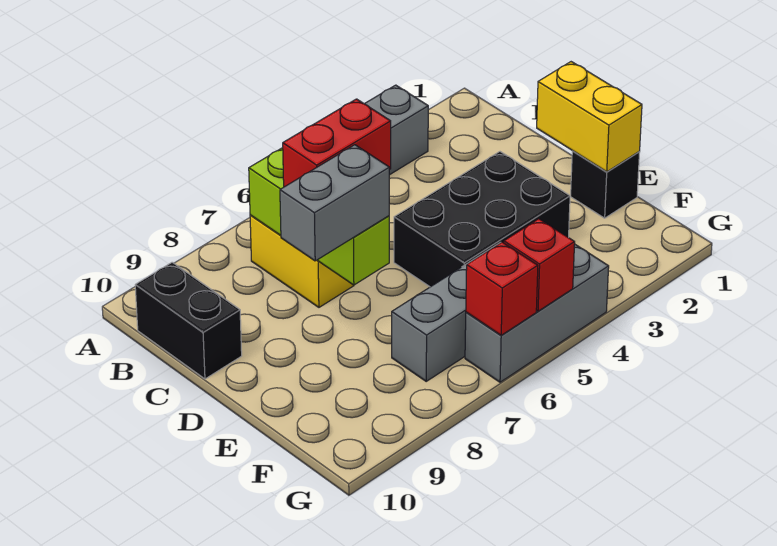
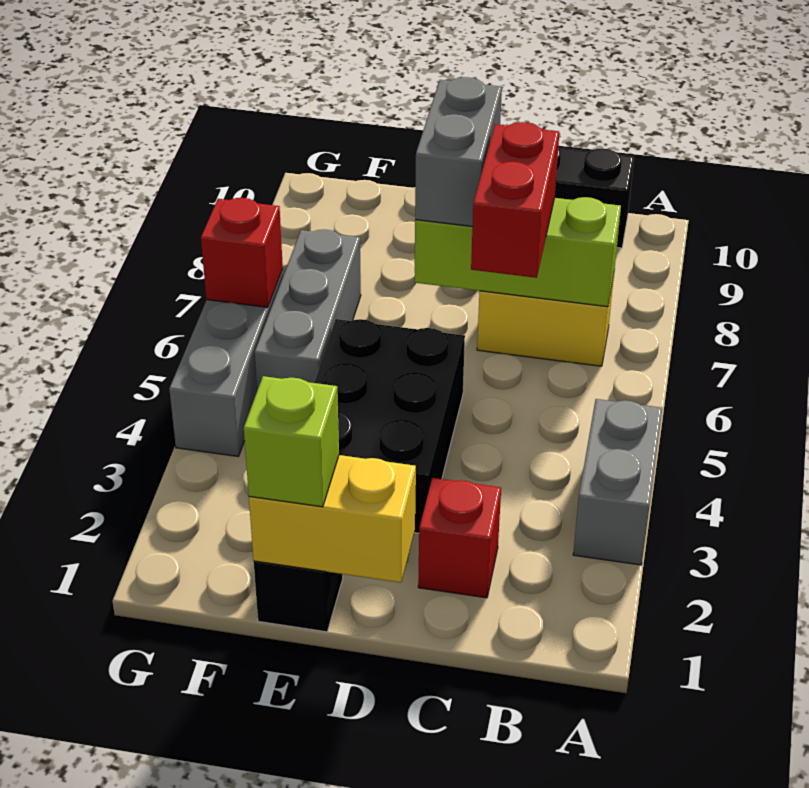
none -> lime 1x1 brick [244,376,339,507]
red 1x1 brick [504,219,575,311] -> red 1x1 brick moved to [418,478,501,598]

